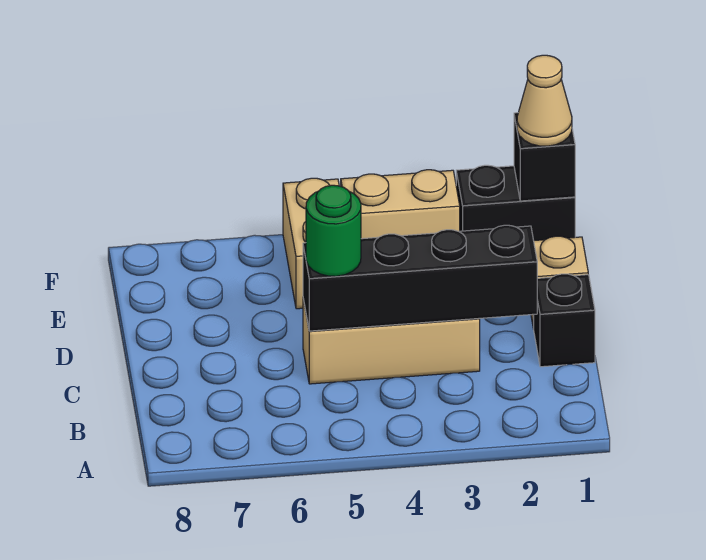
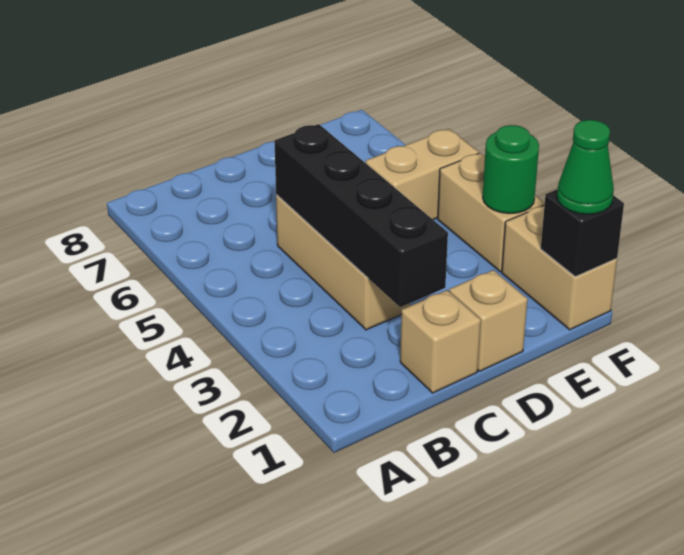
black 1x1 brick [534,274,595,367] -> tan 1x1 brick [400,290,481,393]
green 1x1 round brick [306,185,361,276] -> green 1x1 round brick moved to [483,125,539,214]
black 1x2 brick [456,165,575,240] -> tan 1x2 brick [502,206,617,330]
tan 1x1 cone [517,55,572,146] -> green 1x1 cone [557,120,614,214]

